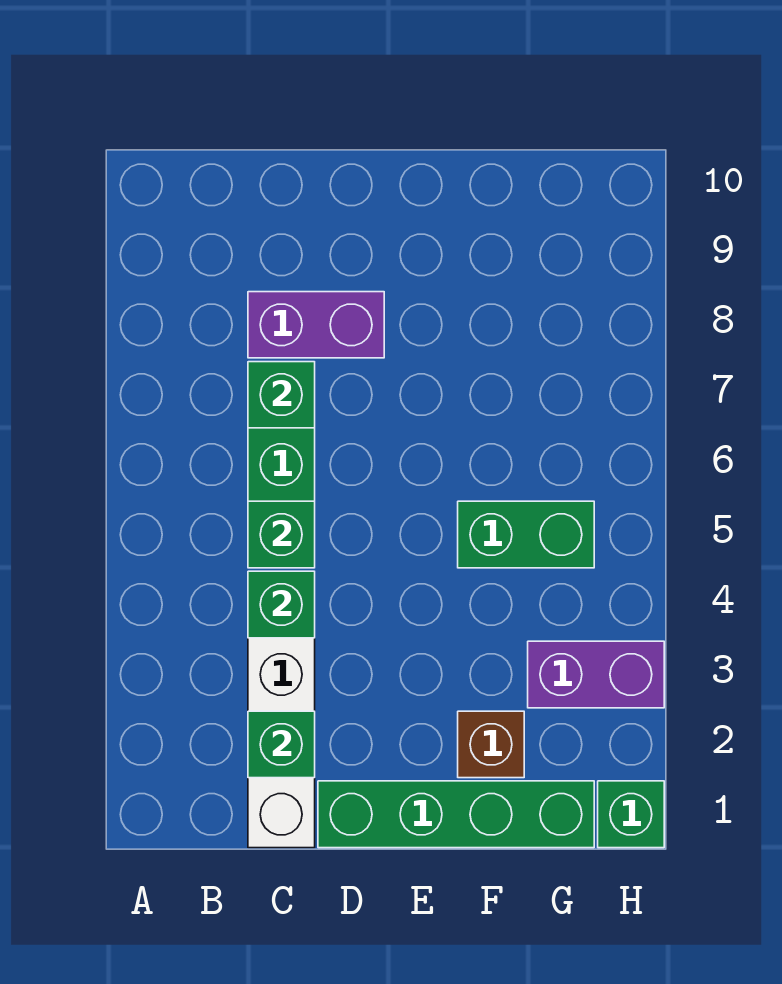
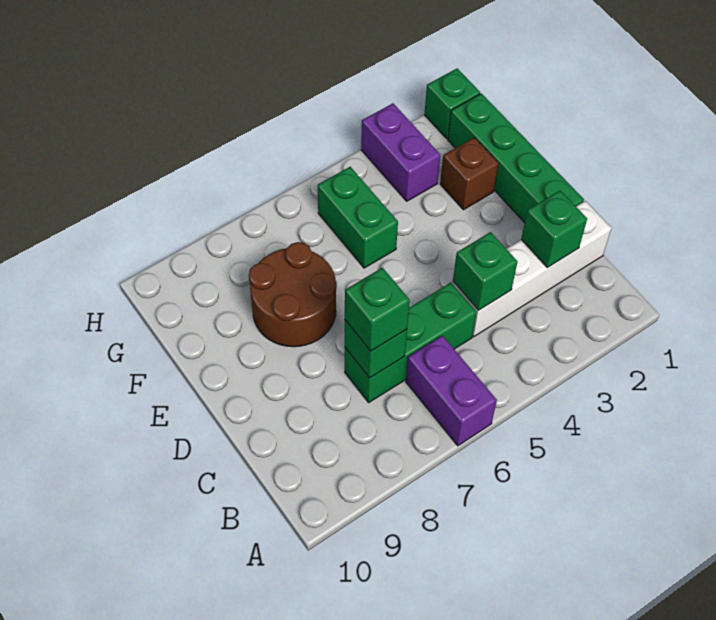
green 1x1 brick [248,501,315,568] -> green 1x1 brick moved to [345,268,410,351]
purple 1x2 brick [248,292,384,358] -> purple 1x2 brick moved to [406,336,497,446]
none -> brown 2x2 round brick [249,242,337,347]

